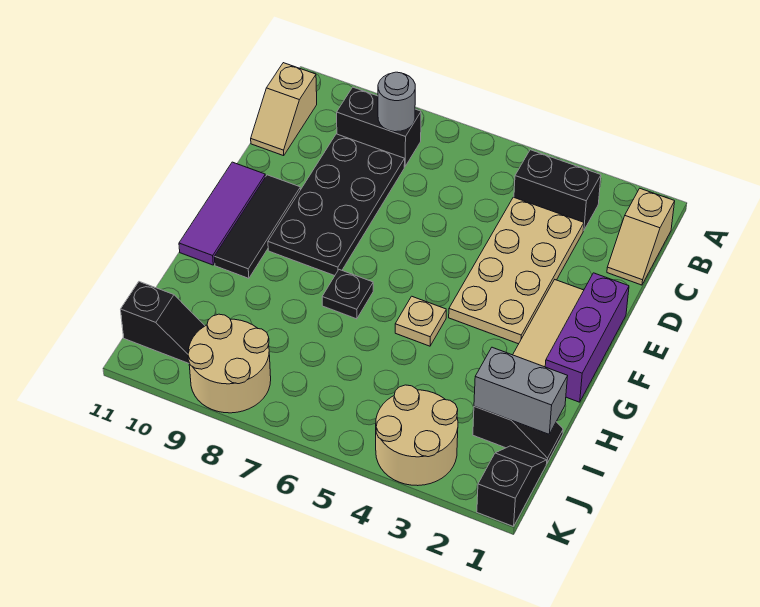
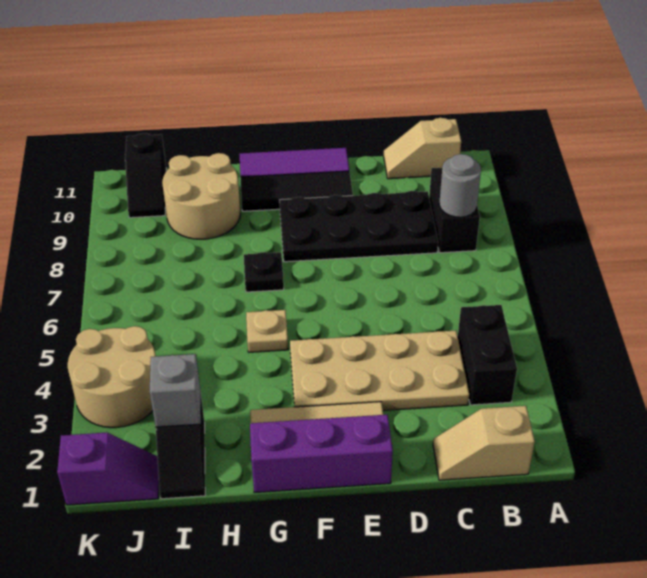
grey 1x2 brick [474,347,568,434] -> grey 1x1 brick [150,354,201,427]
black 1x2 slope [477,446,547,527] -> purple 1x2 slope [57,432,159,505]
tan 2x2 round brick [188,314,271,413] -> tan 2x2 round brick moved to [162,153,240,239]

